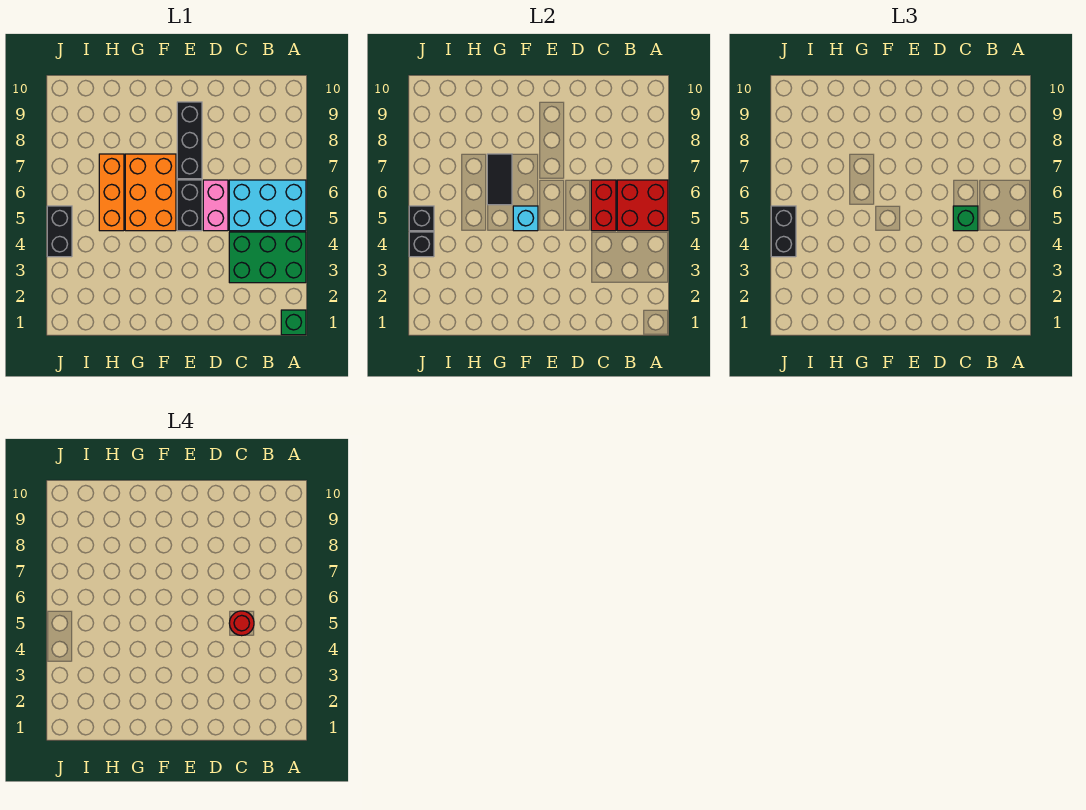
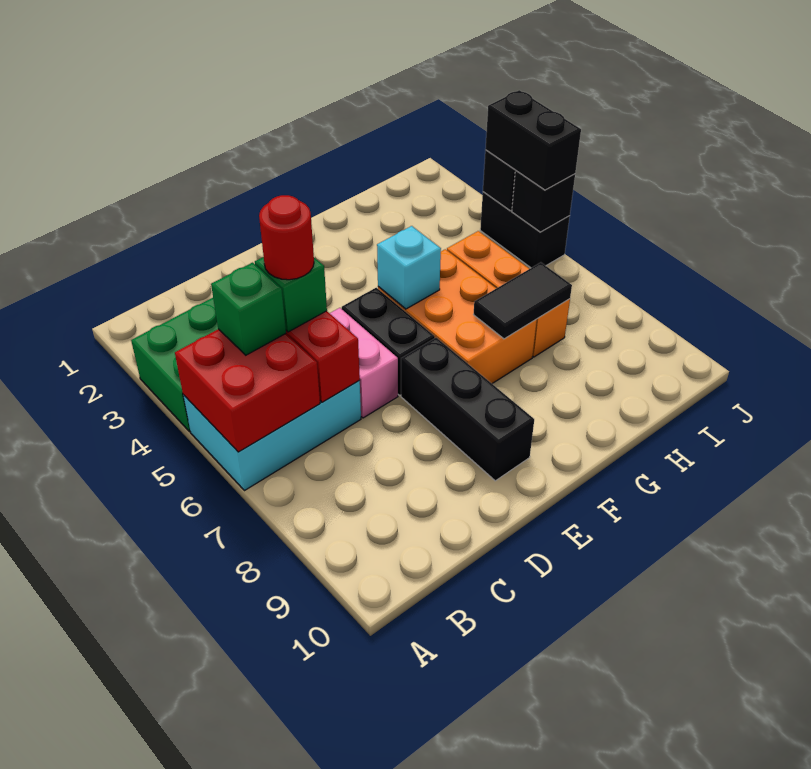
green 1x1 brick [281,310,306,335] -> green 1x1 brick moved to [211,263,286,355]
black 1x2 tile [487,154,512,205] -> black 1x2 tile turned to [474,262,572,339]

